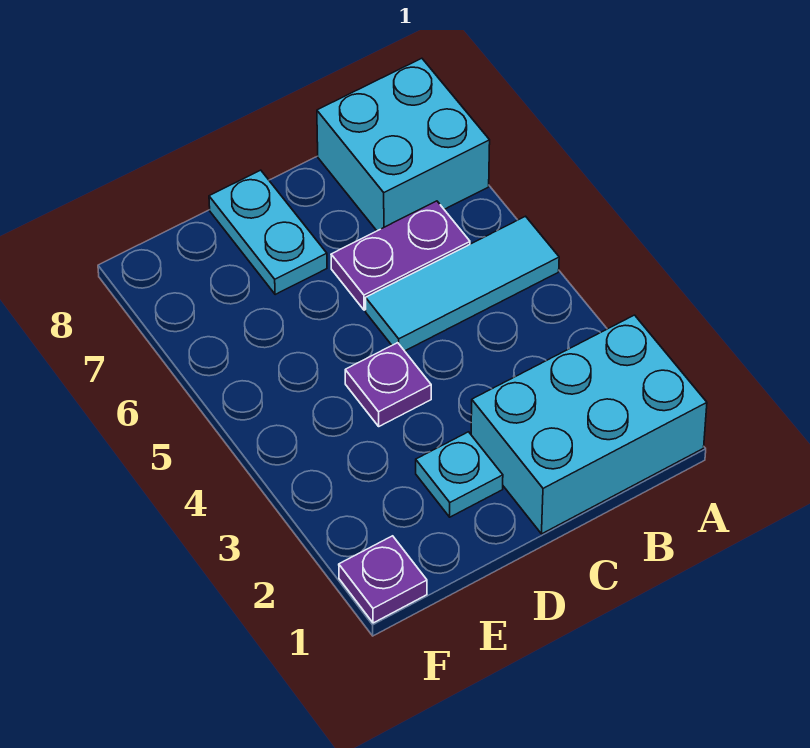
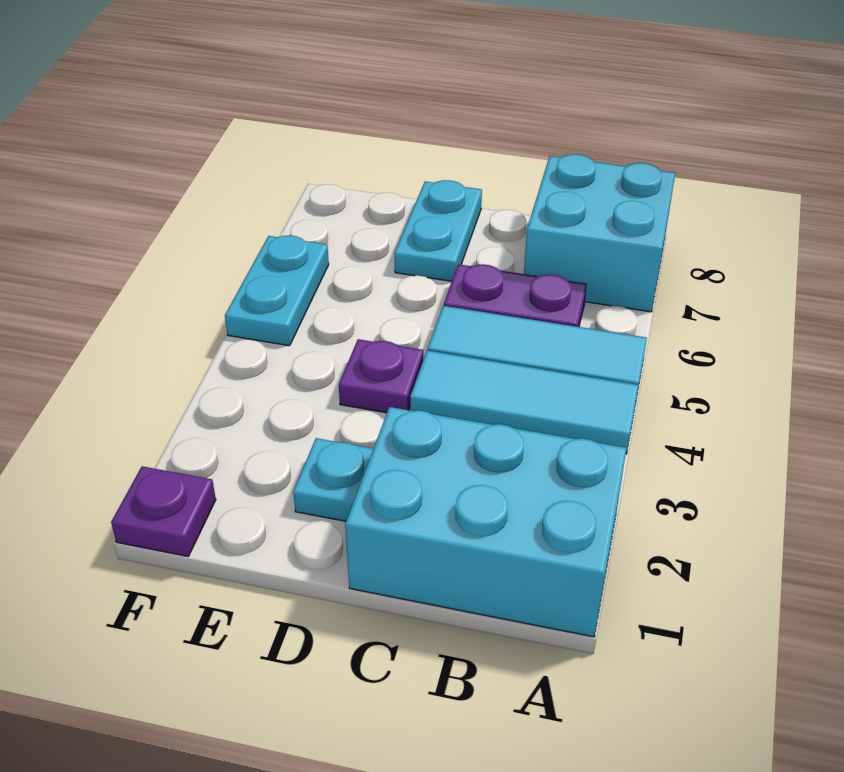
none -> cyan 1x3 tile [410,350,639,454]
none -> cyan 1x2 plate [225,235,329,346]

